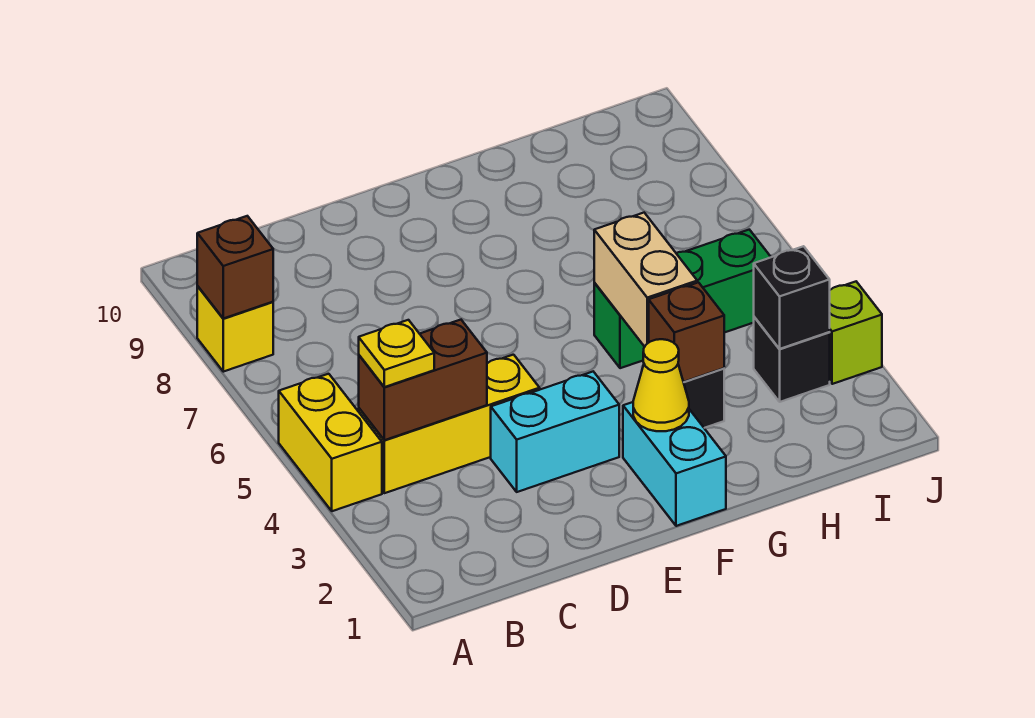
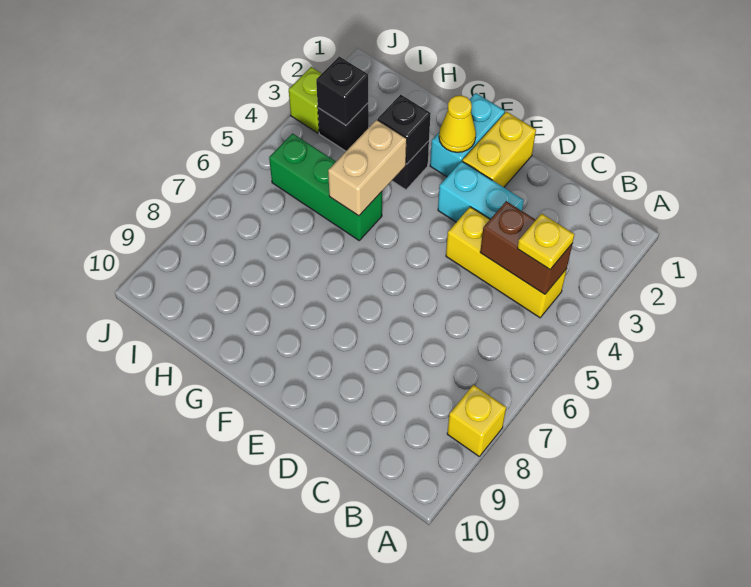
yellow 1x2 brick [279,374,382,511] -> yellow 1x2 brick moved to [463,112,536,187]
brown 1x1 brick [197,216,273,318] -> none
brown 1x1 brick [649,282,724,382] -> black 1x1 brick [378,95,431,164]

